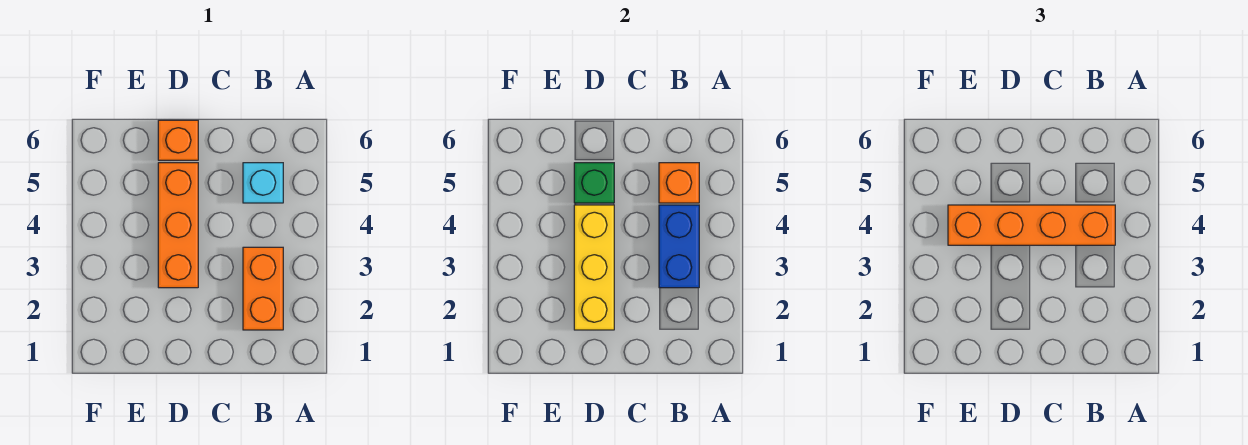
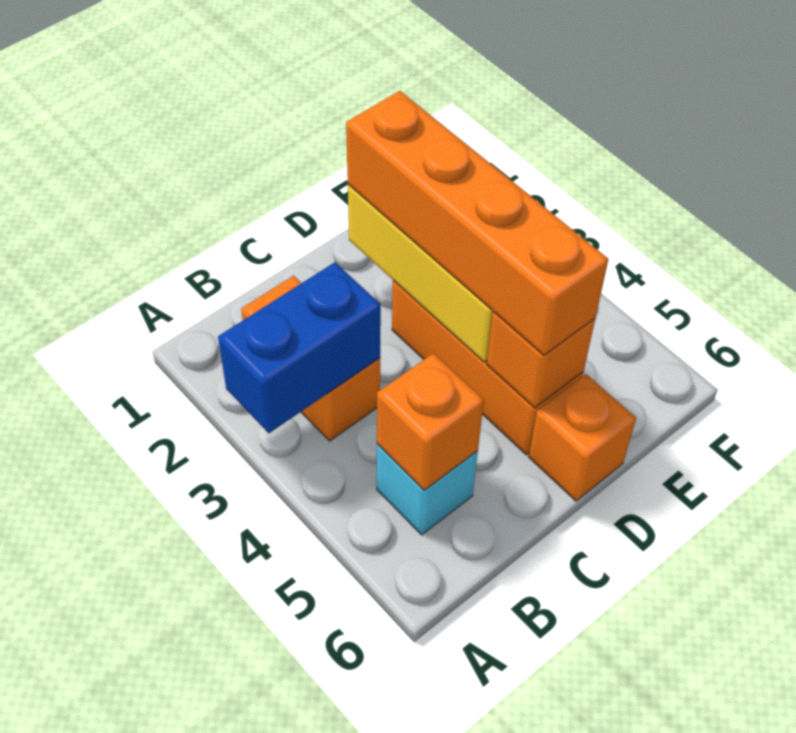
blue 1x2 brick [659,205,699,288] -> blue 1x2 brick turned to [218,262,381,433]
orange 1x4 brick [948,205,1115,245] -> orange 1x4 brick turned to [346,91,609,355]
green 1x1 brick [574,163,614,203] -> orange 1x1 brick [487,312,595,408]

